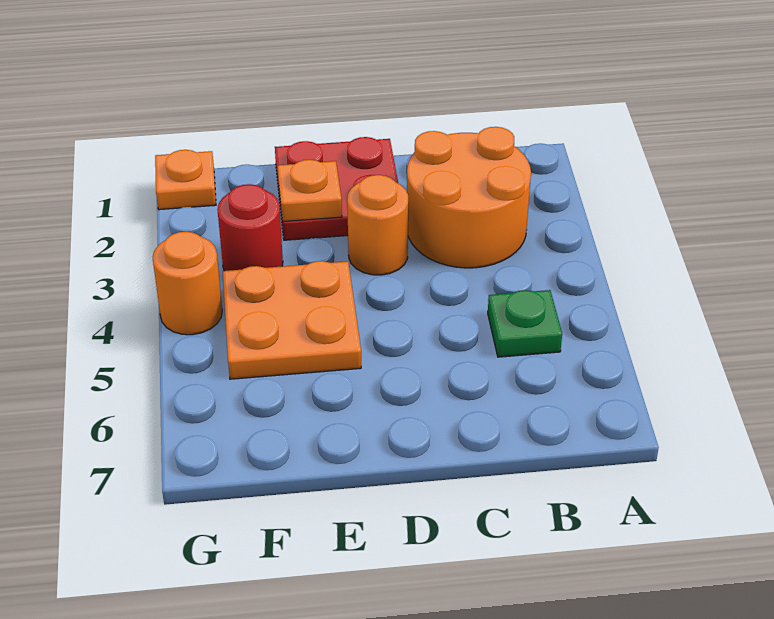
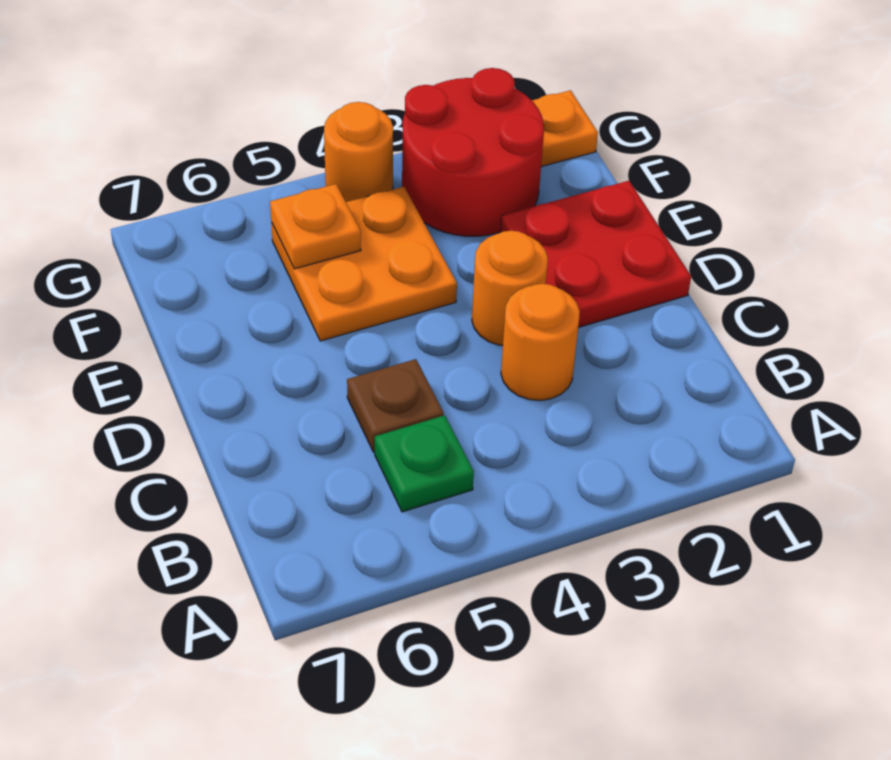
orange 2x2 round brick [407,127,531,268] -> orange 1x1 round brick [501,284,580,401]
none -> brown 1x1 plate [347,359,444,452]
orange 1x1 plate [278,160,342,222] -> orange 1x1 plate moved to [270,184,361,269]
red 1x1 round brick [217,184,283,271] -> red 2x2 round brick [402,68,544,236]

